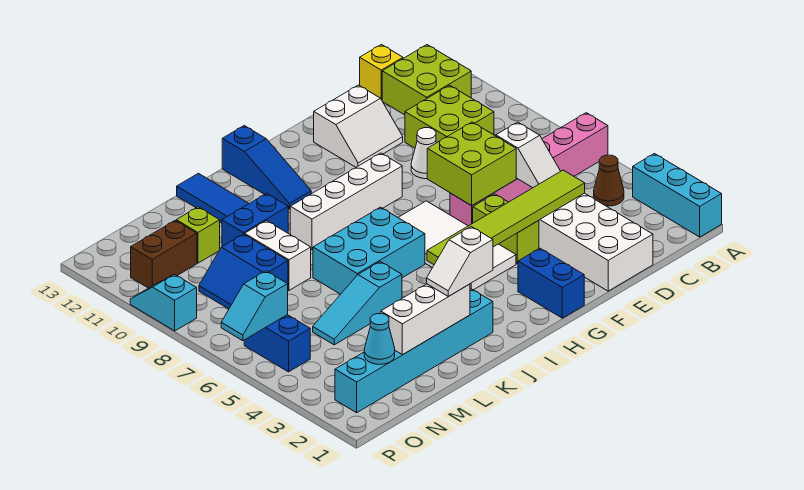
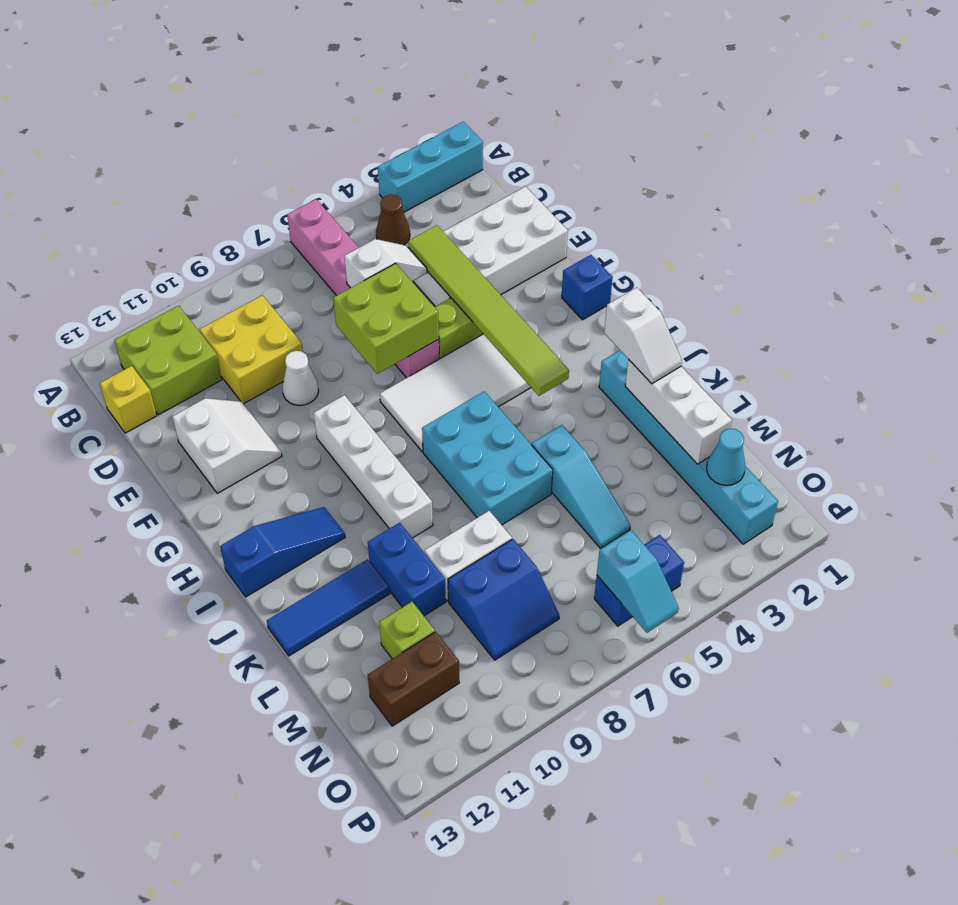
lime 2x2 brick [405,85,494,148] -> yellow 2x2 brick [200,295,303,404]
blue 1x2 brick [518,248,584,318] -> blue 1x1 brick [561,255,613,320]
brown 1x2 brick [131,220,197,288] -> brown 1x2 brick turned to [368,632,459,726]
cyan 1x2 slope [130,274,197,331] -> none

